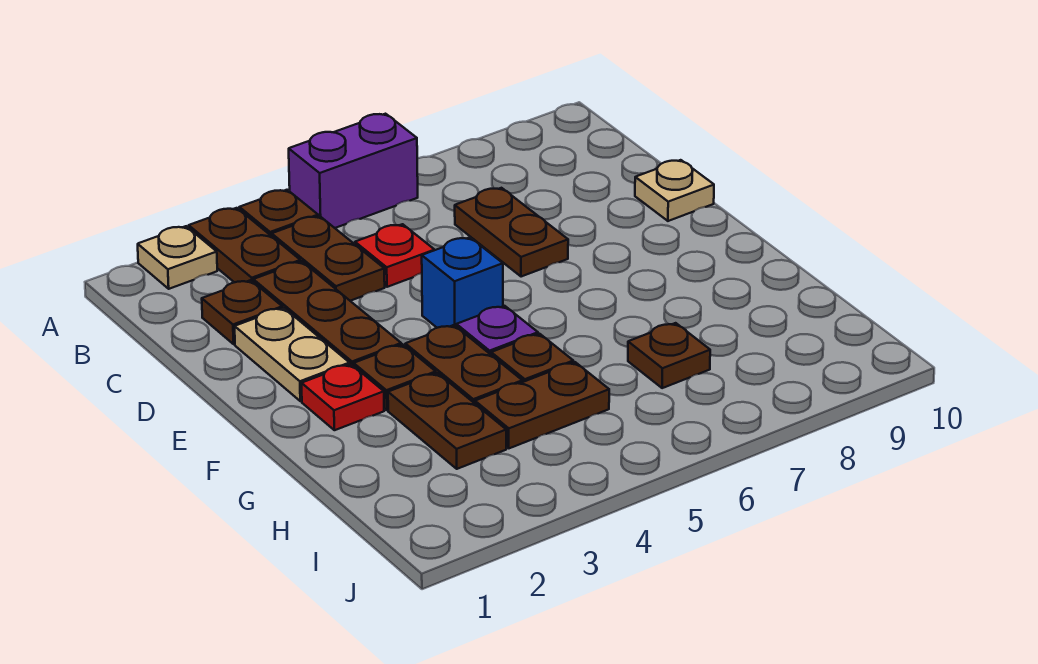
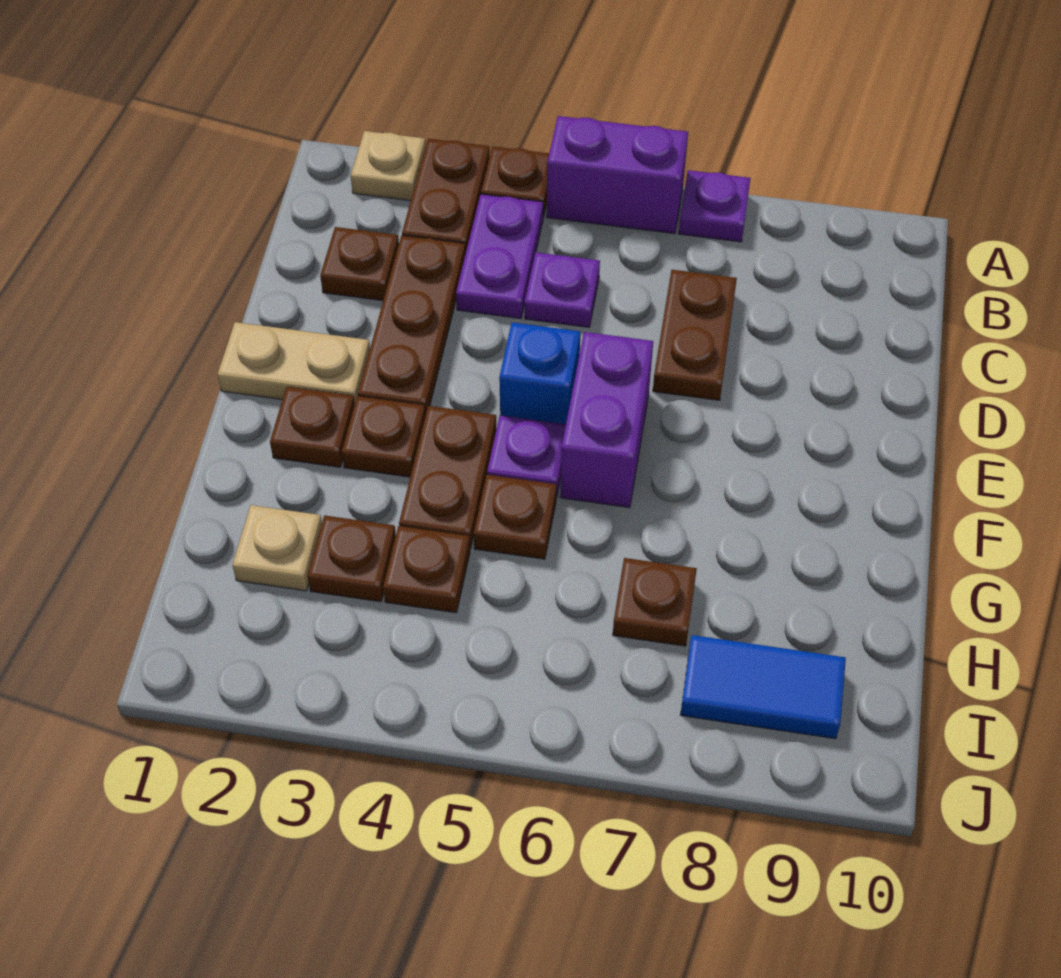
none -> purple 1x1 plate [679,170,751,242]
brown 1x2 plate [272,216,385,301] -> purple 1x2 plate [456,194,543,319]
red 1x1 plate [355,224,434,287] -> purple 1x1 plate [525,252,600,327]
tan 1x2 plate [235,308,350,401] -> tan 1x2 plate turned to [218,322,370,402]
tan 1x1 plate [635,160,714,221] -> tan 1x1 plate moved to [232,505,322,591]
none -> purple 1x2 brick [560,332,653,508]
red 1x1 plate [302,364,384,430] -> brown 1x1 plate [270,387,355,467]
brown 1x2 plate [388,373,506,469] -> brown 1x1 plate [307,515,396,602]
brown 1x2 plate [475,362,609,448] -> brown 1x1 plate [383,526,470,613]
none -> blue 1x2 tile [680,635,846,739]

